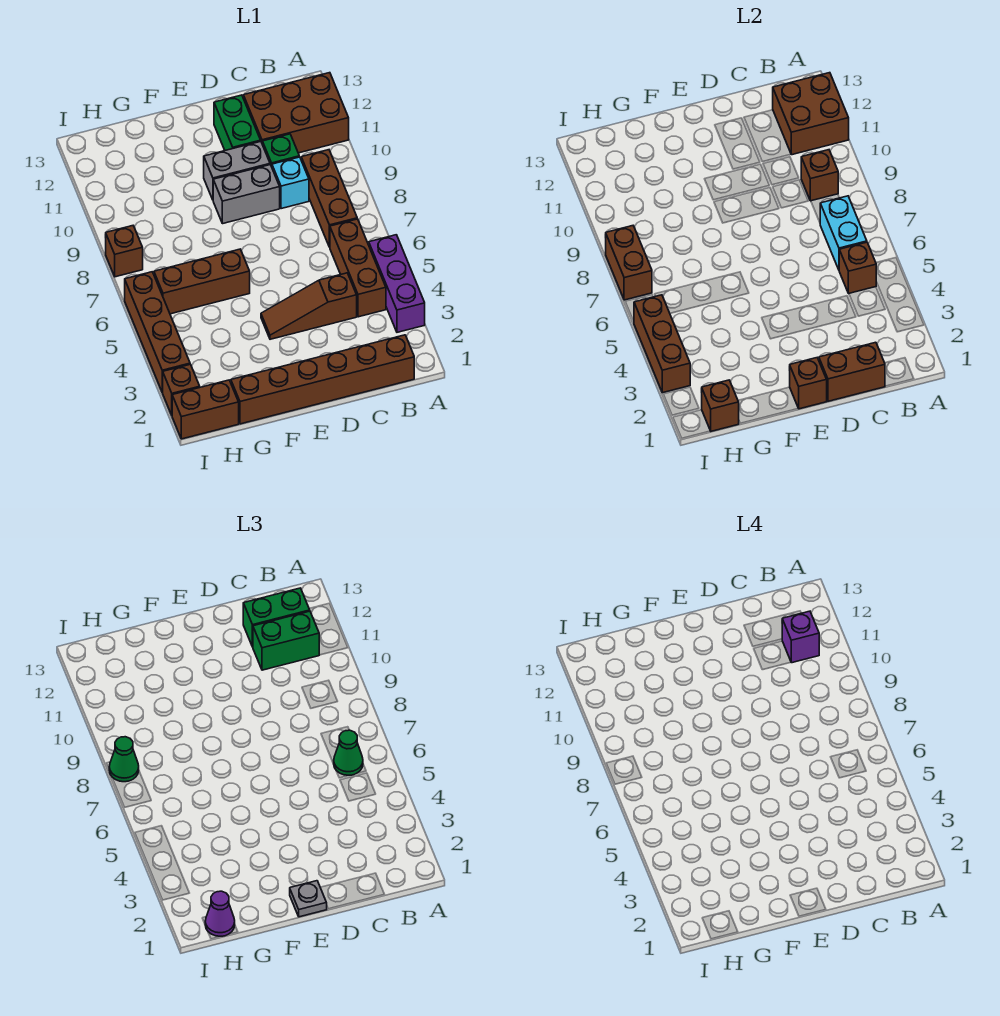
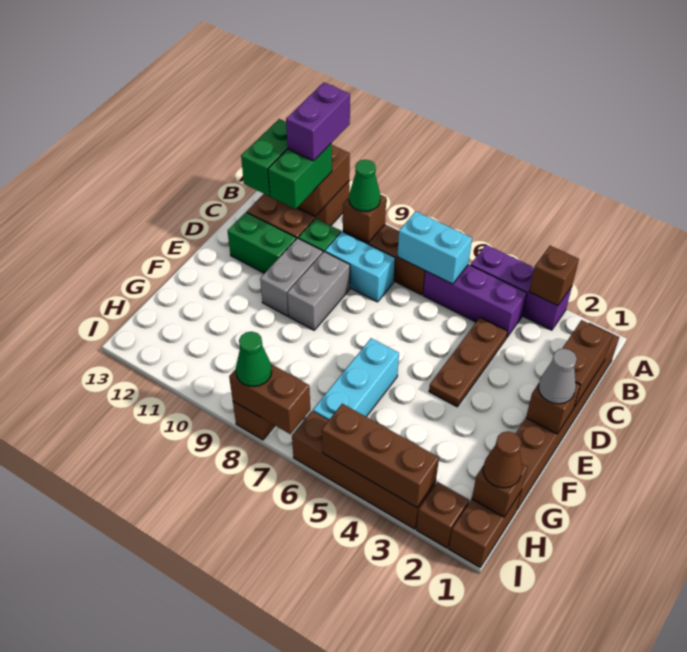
brown 1x3 brick [330,219,386,317] -> purple 1x3 brick [423,264,527,337]
brown 1x1 brick [839,242,876,293] -> brown 1x1 brick moved to [529,246,579,306]
green 1x1 cone [334,730,363,775] -> green 1x1 cone moved to [349,160,380,211]
purple 1x1 brick [782,611,819,663] -> purple 1x2 brick [286,82,350,161]
brown 1x3 slope [261,273,357,339] -> brown 1x3 plate [429,317,508,407]
cyan 1x1 brick [272,157,309,209] -> cyan 1x2 brick [325,232,395,302]
grey 1x1 plate [290,881,327,917] -> grey 1x1 cone [539,348,577,404]
brown 1x3 brick [154,249,250,314] -> cyan 1x3 brick [313,338,399,420]
purple 1x1 cone [205,891,235,936] -> brown 1x1 cone [483,431,522,488]

